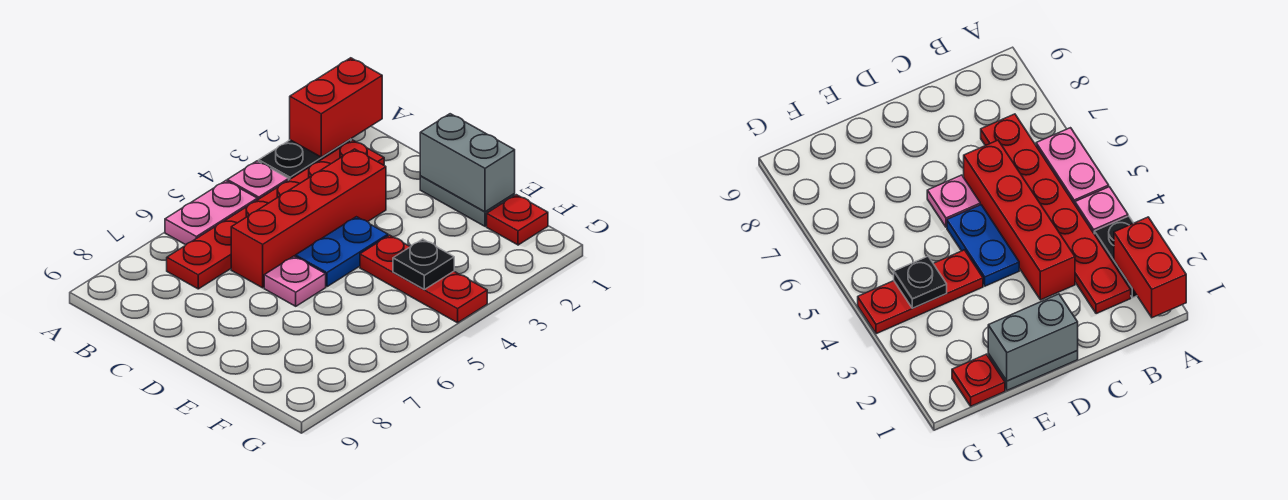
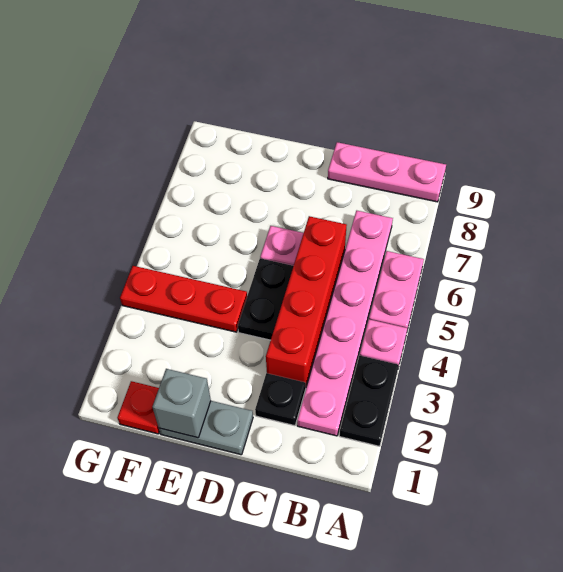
red 1x2 brick [290,58,382,157] -> none
none -> pink 1x3 plate [328,142,446,202]
red 1x6 plate [167,140,384,289] -> pink 1x6 plate [297,211,393,436]
grey 1x2 brick [420,114,515,212] -> grey 1x1 brick [152,369,211,438]
blue 1x2 plate [296,217,388,287] -> black 1x2 plate [238,258,293,340]
black 1x1 plate [393,239,454,290] -> black 1x1 plate moved to [255,373,306,426]

